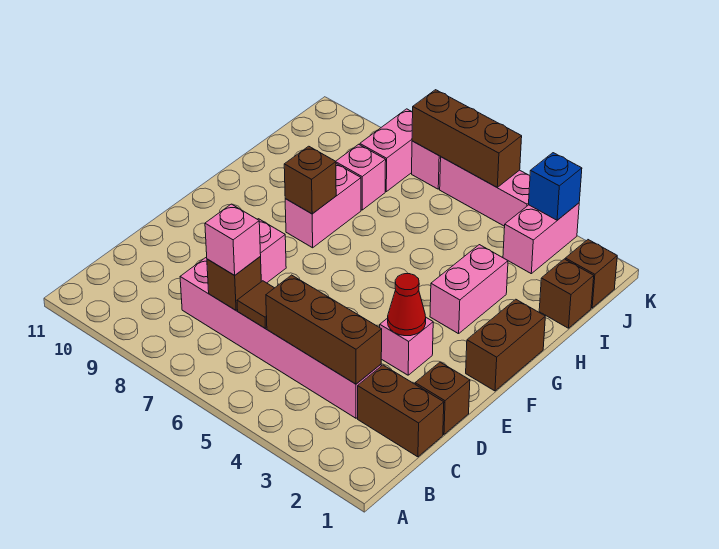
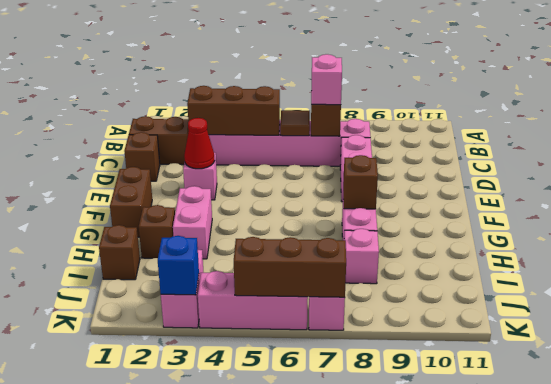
brown 1x1 brick [565,240,617,308] -> brown 1x1 brick moved to [139,205,175,258]
pink 1x2 brick [360,109,413,192] -> none

